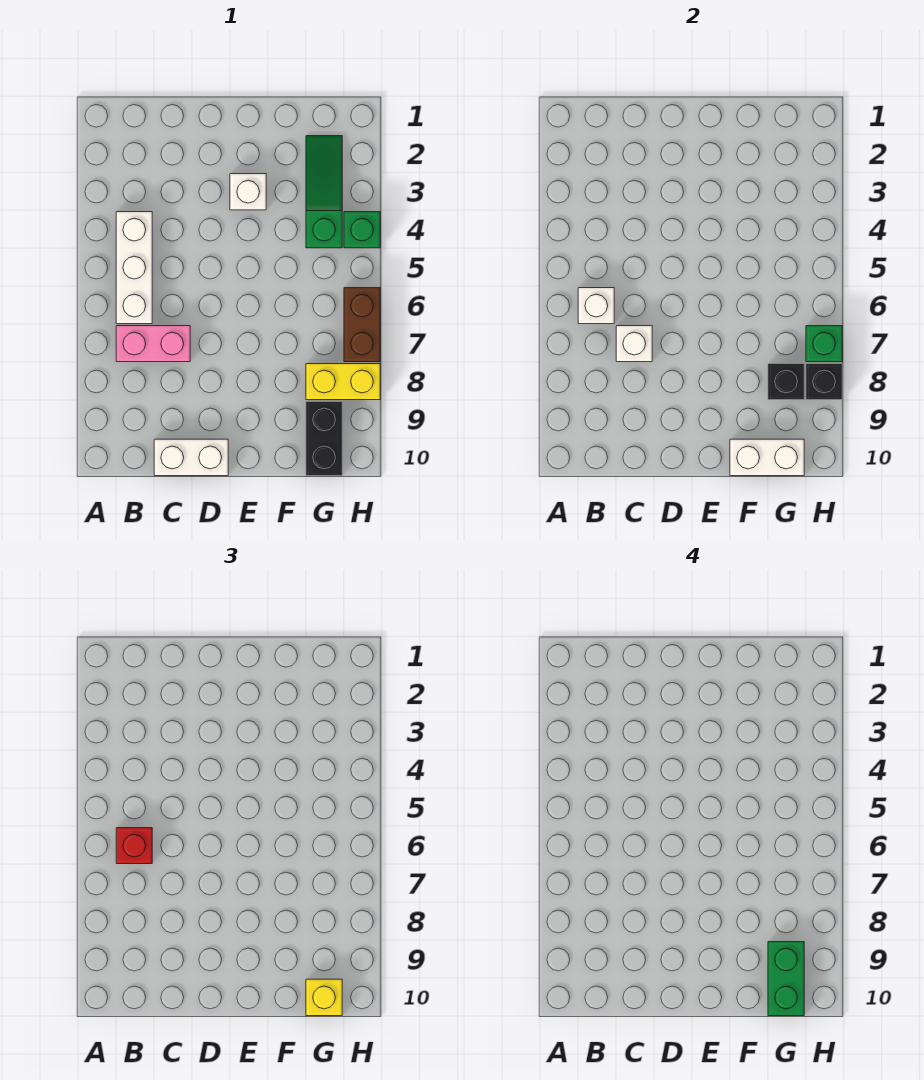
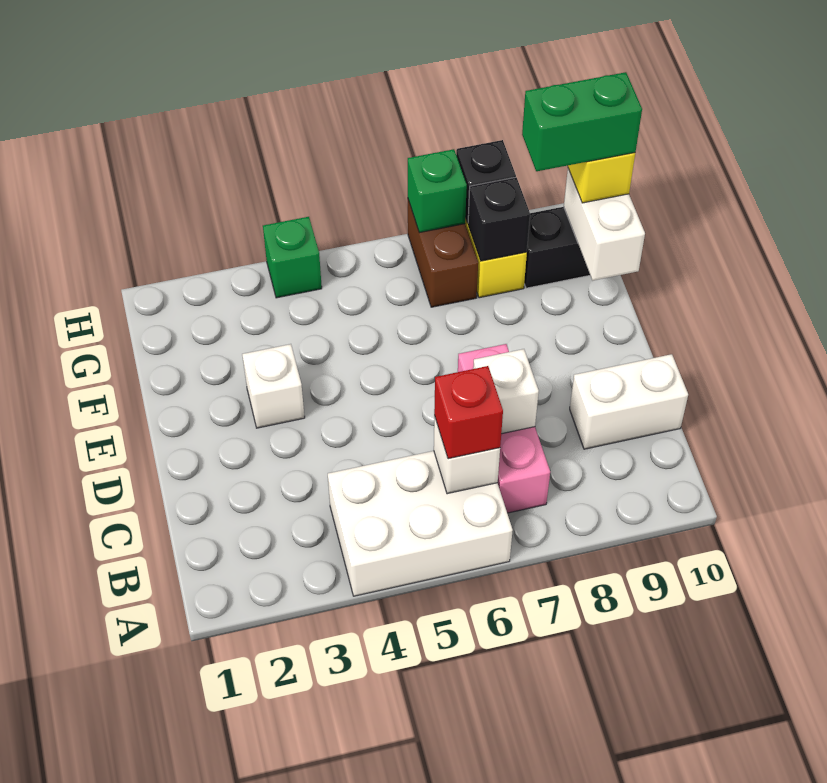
white 1x3 brick [116,212,152,324] -> white 2x3 brick [328,451,513,596]
pink 1x2 brick [116,326,190,362] -> pink 1x3 brick [458,344,550,513]
white 1x2 brick [154,439,228,476] -> white 1x2 brick turned to [570,354,688,449]
green 1x3 slope [306,136,342,248] -> none
brown 1x2 brick [344,288,380,362] -> brown 1x2 brick turned to [408,200,478,307]

